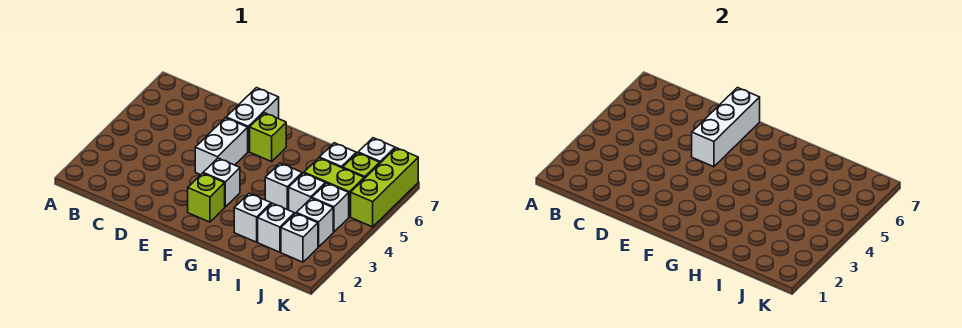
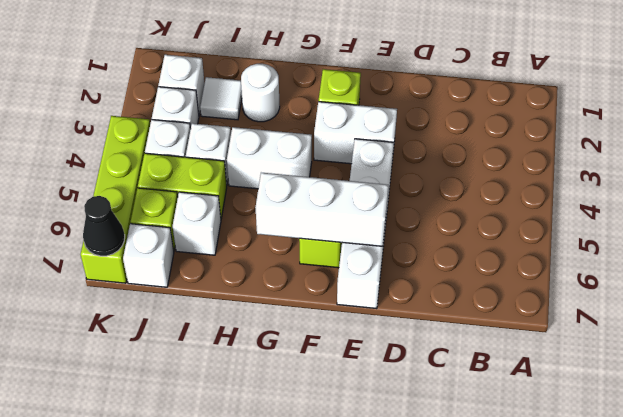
white 1x3 brick [692,88,760,167] -> white 1x3 brick turned to [255,173,388,246]
white 1x1 brick [203,158,240,207] -> white 1x2 brick [314,102,397,164]
white 1x1 brick [234,193,271,242] -> white 1x1 round brick [241,64,280,122]
white 1x1 brick [265,163,302,210] -> white 1x2 brick [227,127,312,189]
white 1x1 brick [258,203,295,252] -> white 1x1 tile [200,77,242,120]
lime 1x3 brick [351,148,418,227] -> lime 1x4 brick [81,116,150,283]
none -> black 1x1 cone [83,196,125,256]

